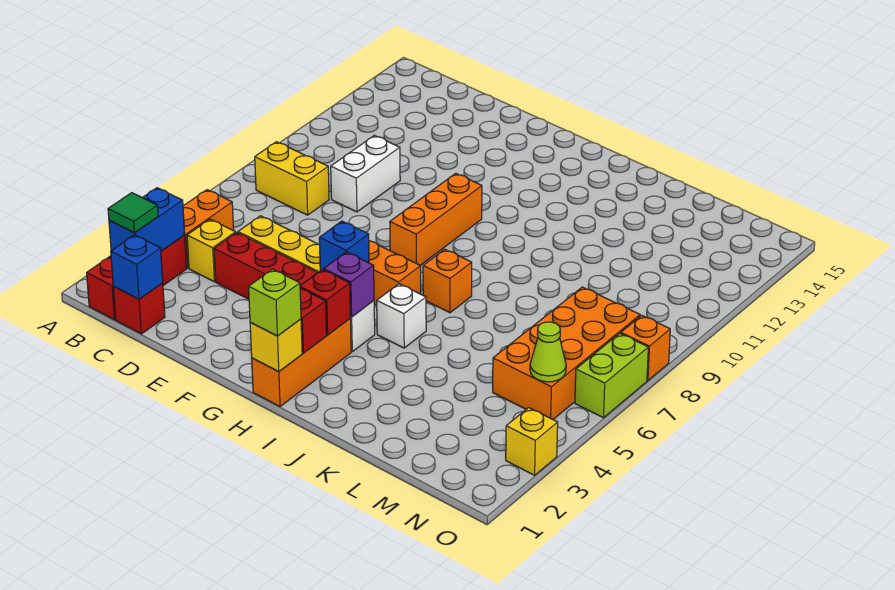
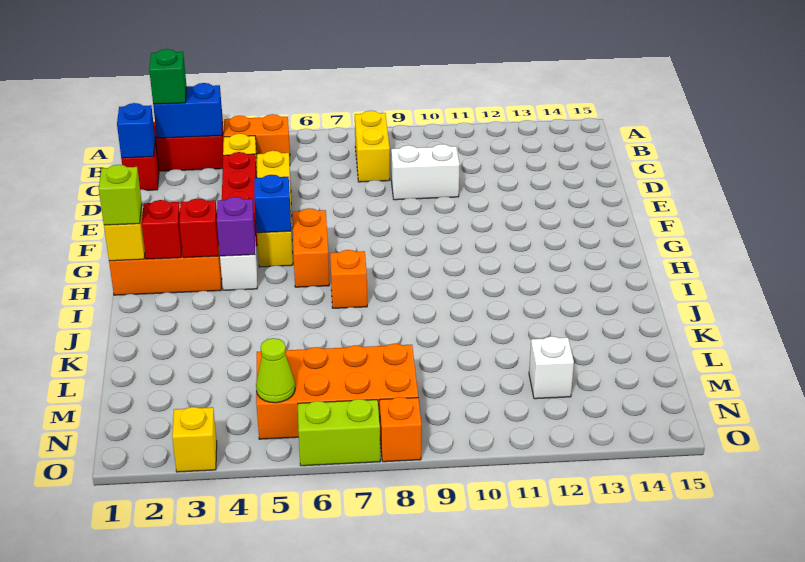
green 1x1 tile [108,193,158,233] -> green 1x1 brick [149,49,187,104]
orange 1x3 brick [390,173,482,265] -> none
white 1x1 brick [377,284,426,348] -> white 1x1 brick moved to [529,336,574,399]

